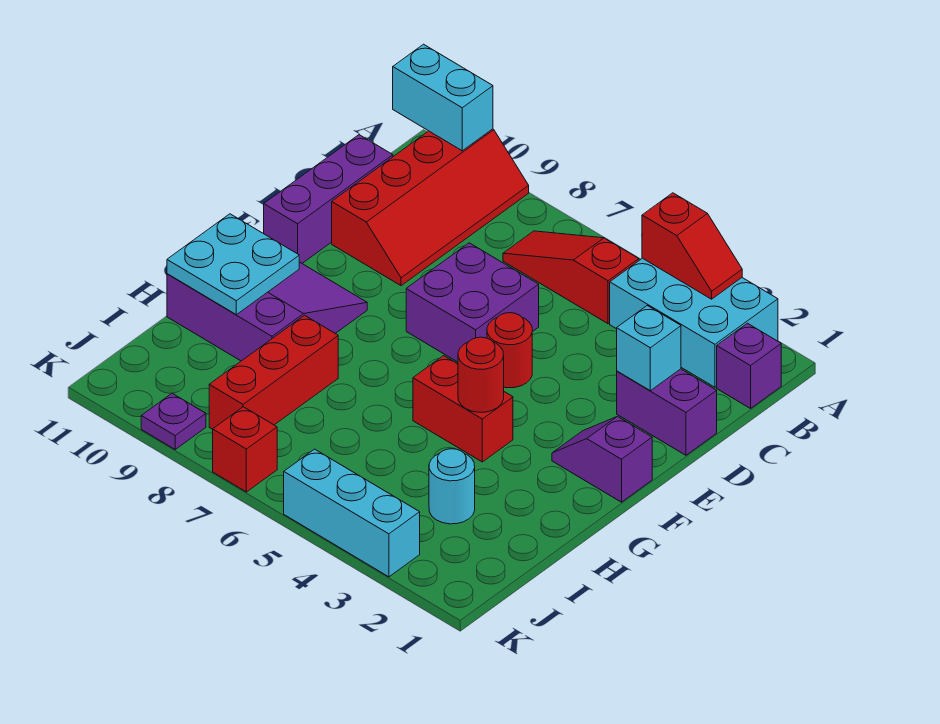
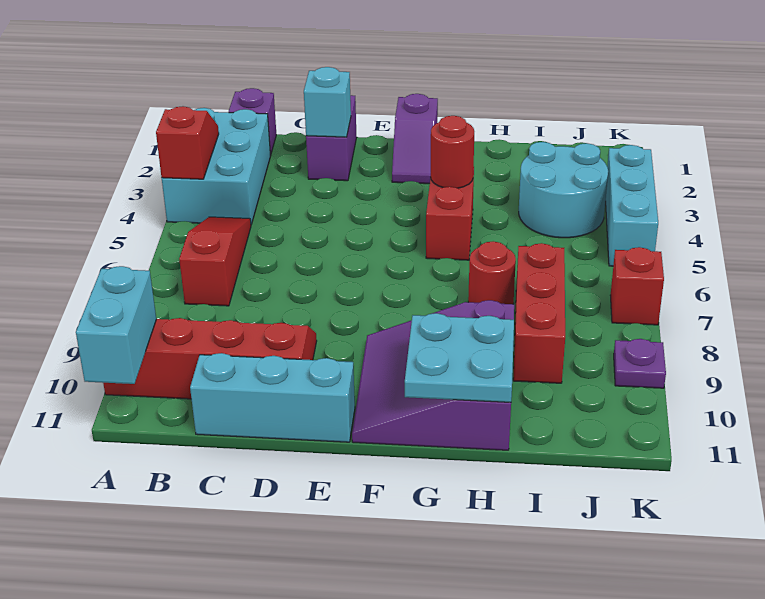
red 1x3 slope [503,231,639,324] -> red 1x3 slope turned to [179,217,251,306]
purple 1x3 brick [264,135,393,263] -> cyan 1x3 brick [190,353,355,442]
purple 2x2 brick [406,243,539,362] -> none
red 1x1 round brick [487,313,532,388] -> red 1x1 round brick moved to [468,241,516,304]
red 1x3 brick [209,315,338,429] -> red 1x3 brick turned to [513,243,565,383]
cyan 1x1 round brick [429,449,475,524] -> cyan 2x2 round brick [519,142,608,238]

